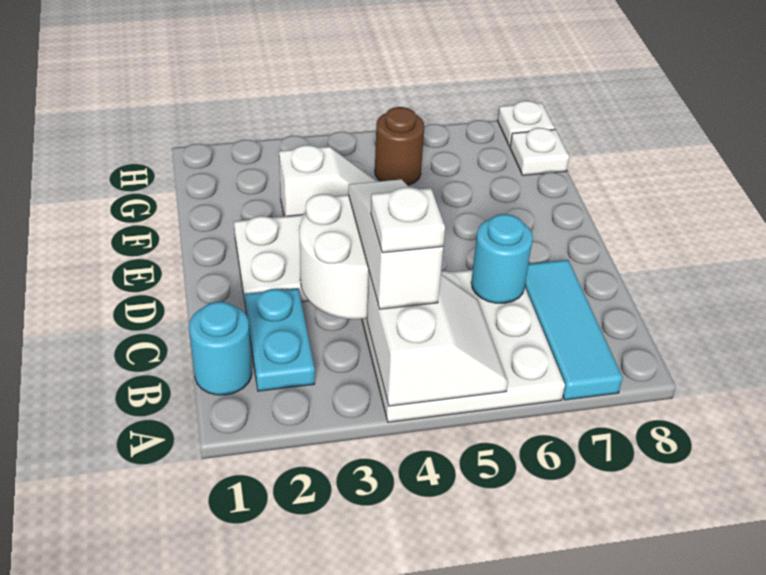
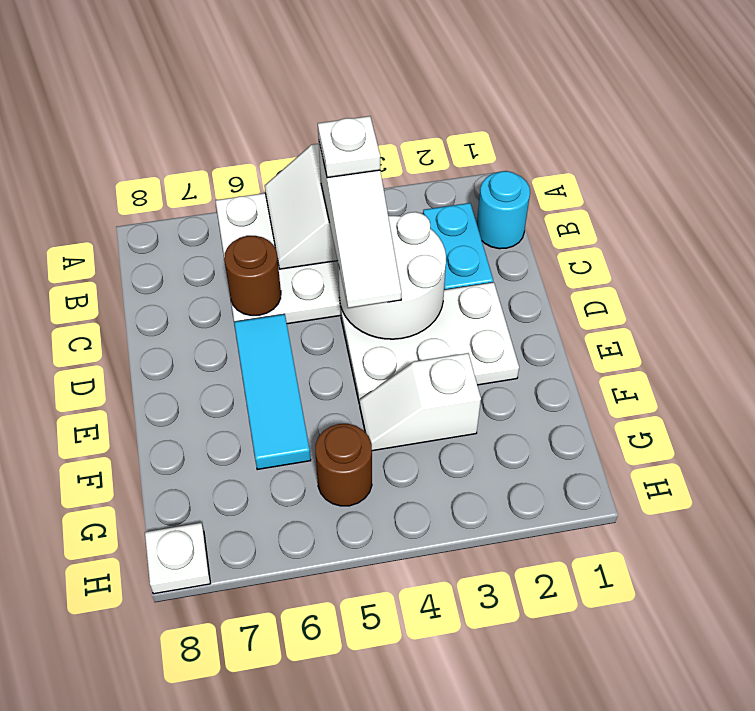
cyan 1x3 tile [525,260,623,400] -> cyan 1x3 tile moved to [234,314,311,470]
cyan 1x1 round brick [471,214,533,303] -> brown 1x1 round brick [224,236,281,316]
white 1x1 plate [510,128,569,175] -> none

